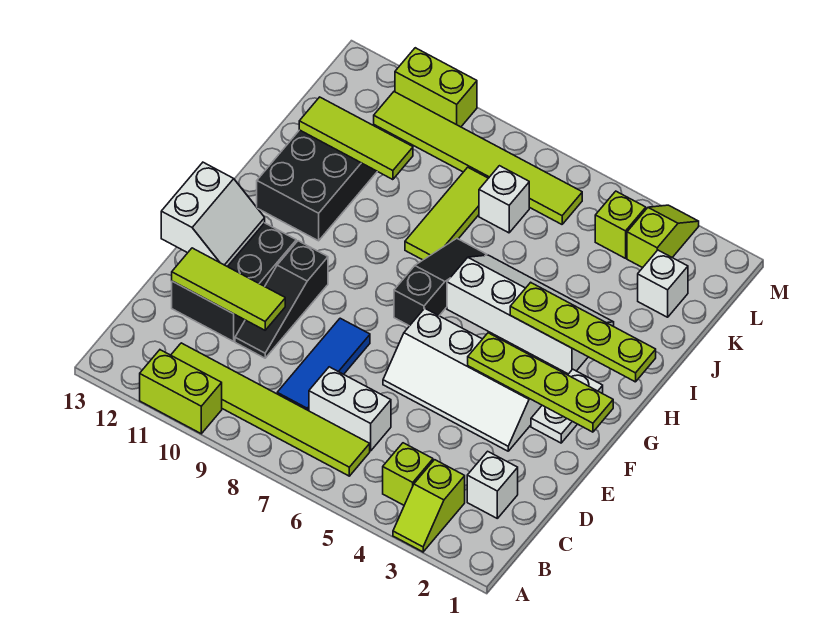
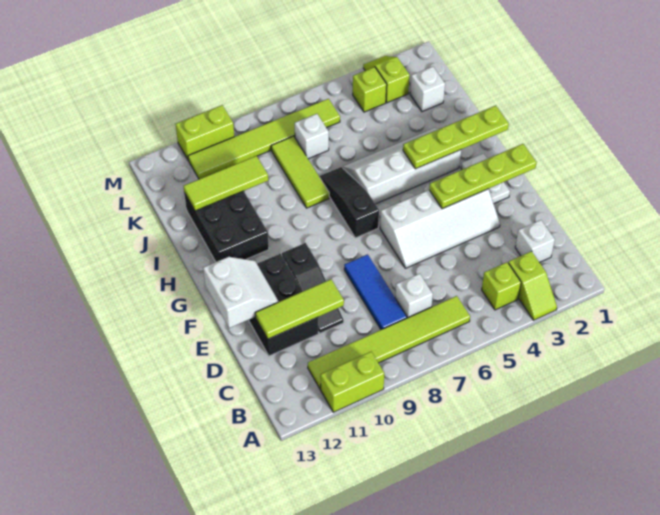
white 1x2 brick [309,367,391,451] -> white 1x1 brick [395,274,433,318]

